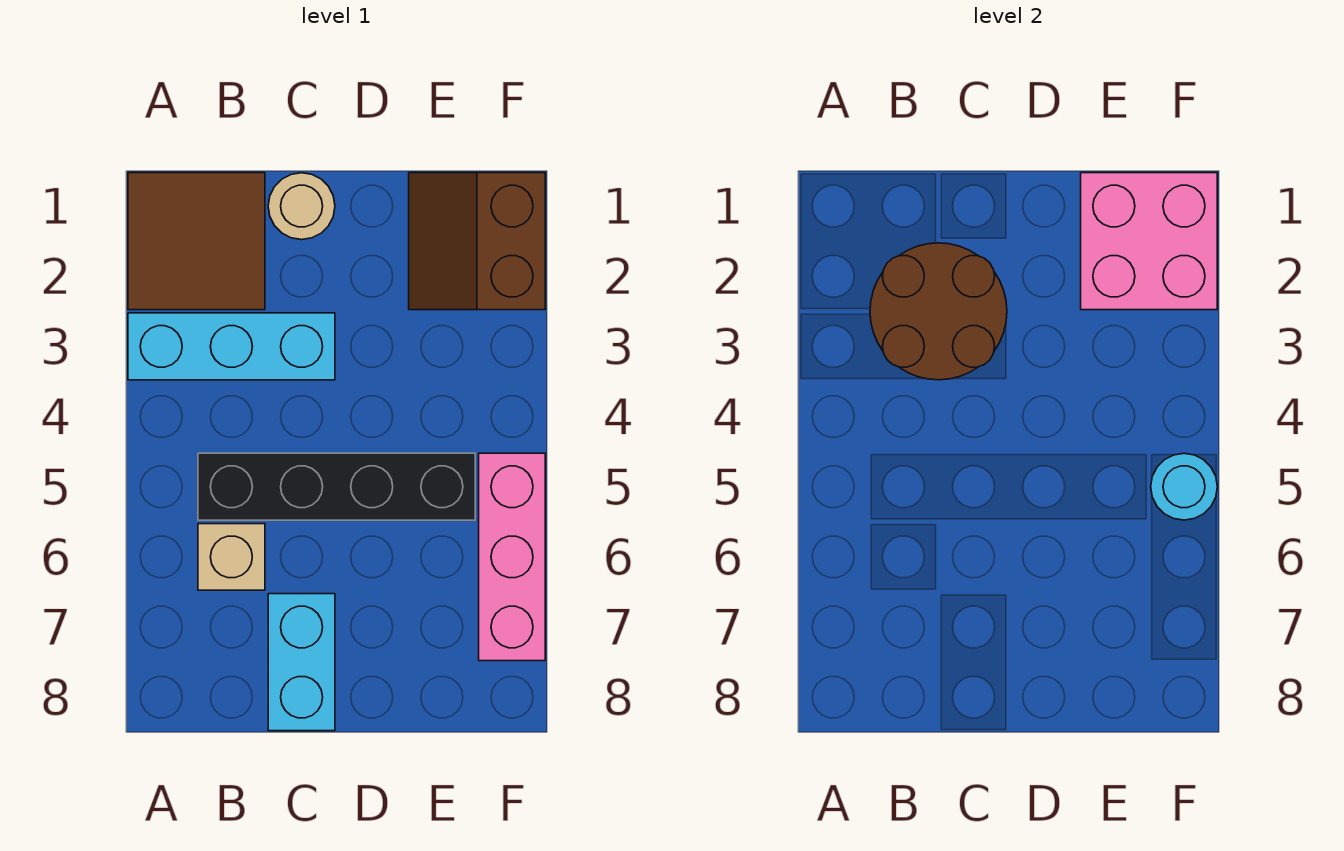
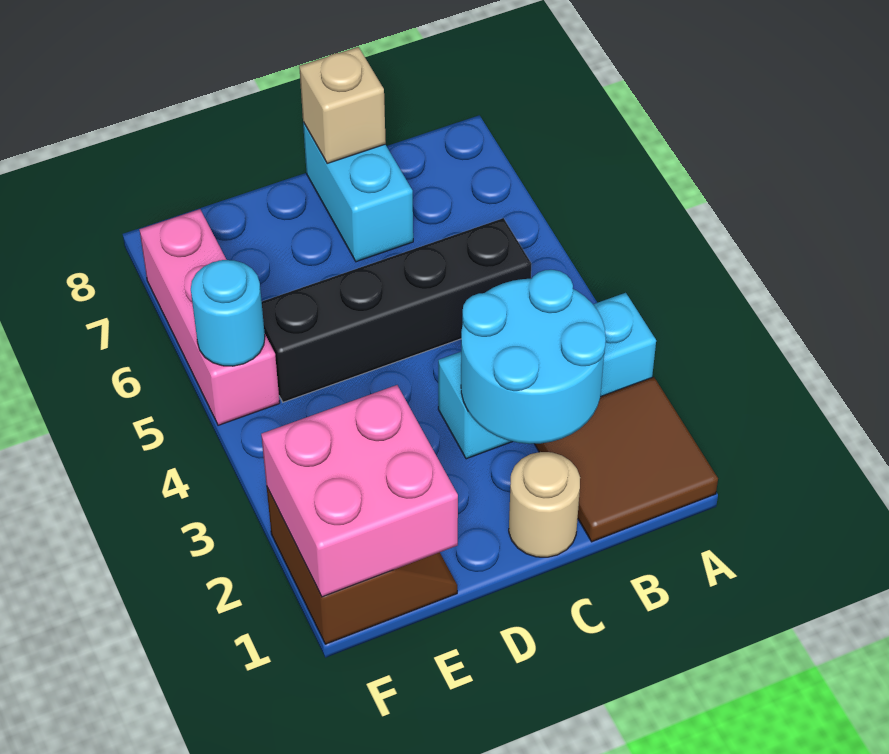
brown 2x2 round brick [870,243,1007,380] -> cyan 2x2 round brick [461,270,606,444]
tan 1x1 brick [198,524,265,590] -> tan 1x1 brick moved to [299,47,386,163]

